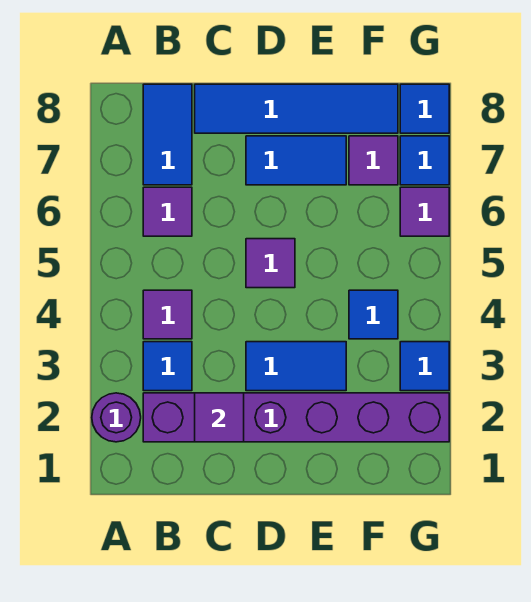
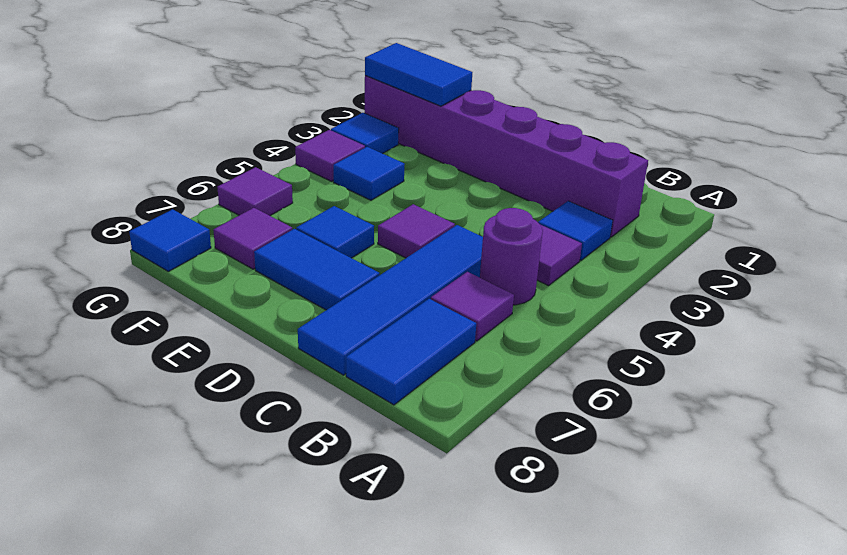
purple 1x1 round brick [92,393,141,442] -> purple 1x1 round brick moved to [480,208,543,305]
purple 1x1 tile [195,393,244,442] -> purple 1x1 tile moved to [295,130,365,181]
blue 1x4 tile [195,84,398,133] -> blue 1x4 tile turned to [298,225,483,375]
blue 1x2 tile [246,342,346,391] -> blue 1x2 tile moved to [365,43,472,106]
blue 1x1 tile [400,136,449,185] -> blue 1x1 tile moved to [296,206,374,258]

